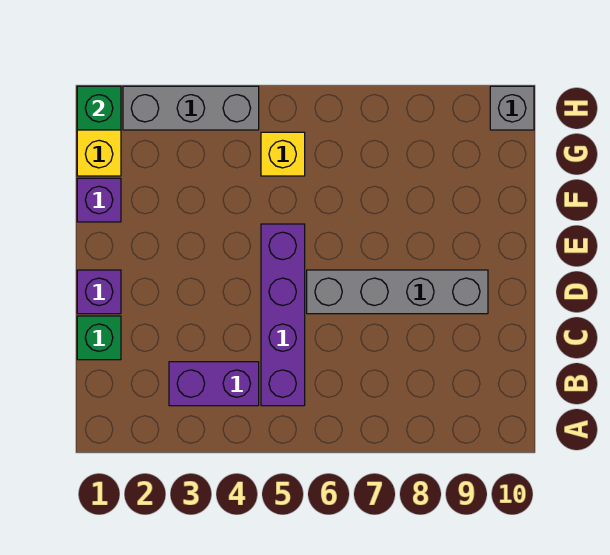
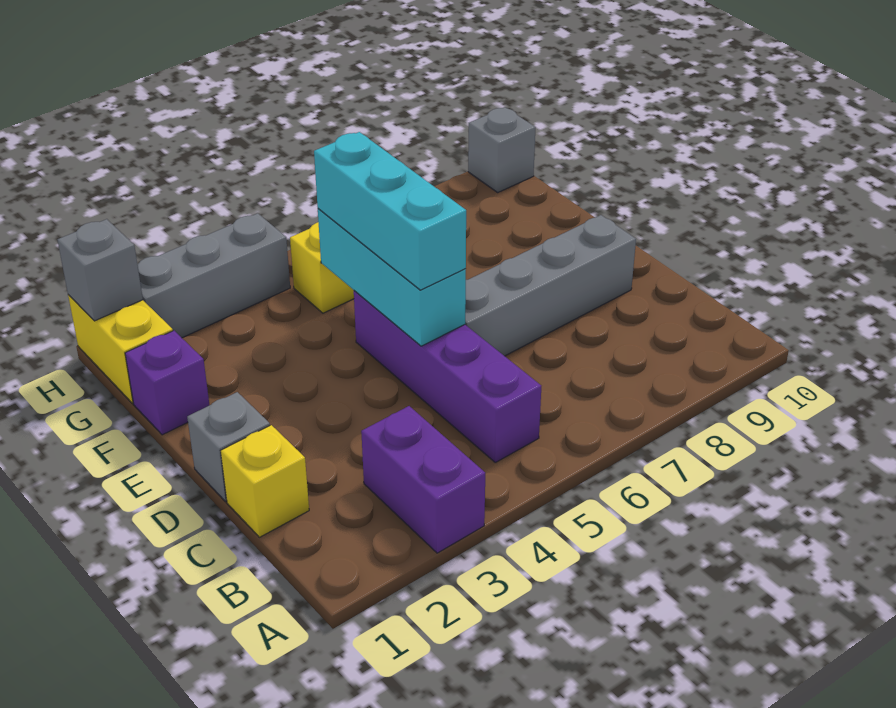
purple 1x2 brick [169,362,259,406] -> purple 1x2 brick turned to [361,406,485,553]
green 1x1 brick [77,316,121,360] -> yellow 1x1 brick [221,425,309,537]
purple 1x1 brick [77,270,121,314] -> grey 1x1 brick [187,392,270,501]
none -> cyan 1x3 brick [318,209,466,346]
none -> cyan 1x3 brick [314,132,466,290]
green 1x1 brick [77,86,121,130] -> grey 1x1 brick [58,219,143,321]

